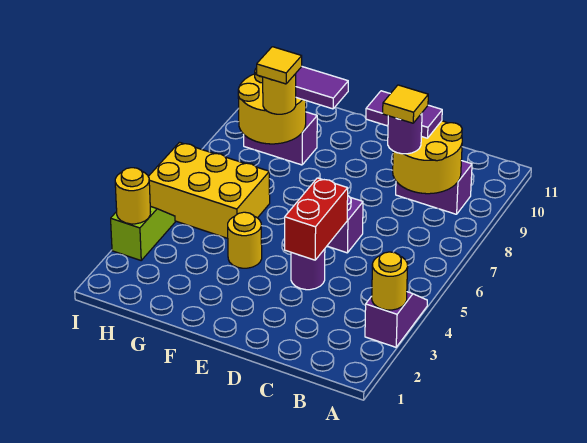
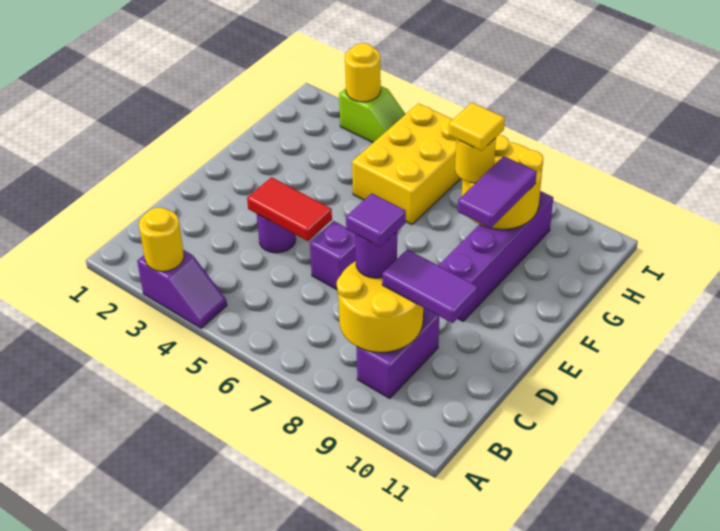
yellow 1x1 tile [383,85,428,123] -> purple 1x1 tile [346,193,406,247]
purple 1x2 tile [366,91,442,138] -> purple 1x2 tile turned to [382,249,478,323]
red 1x2 brick [285,178,348,260] -> red 1x2 tile [247,177,332,241]
yellow 1x1 round brick [228,212,262,268] -> none
purple 1x2 brick [244,112,317,165] -> purple 1x4 brick [438,191,553,321]

